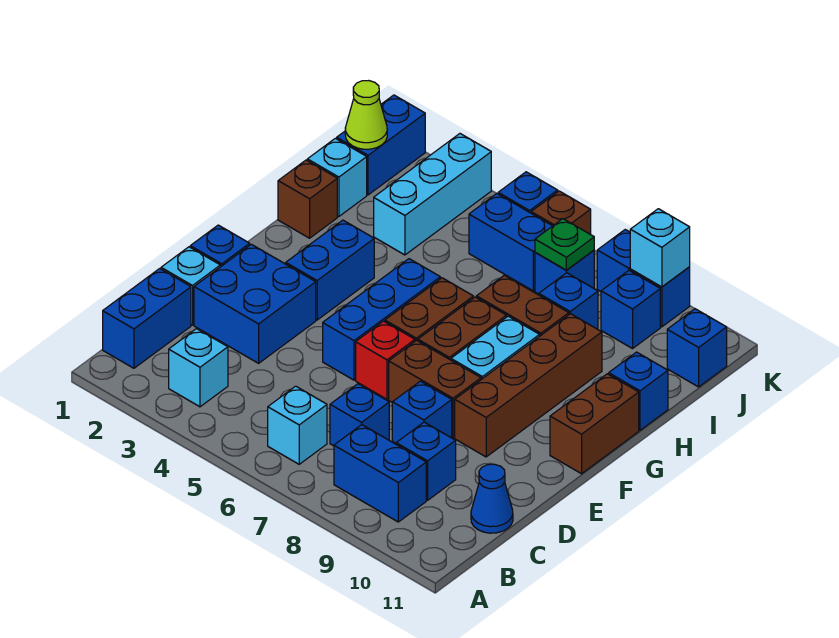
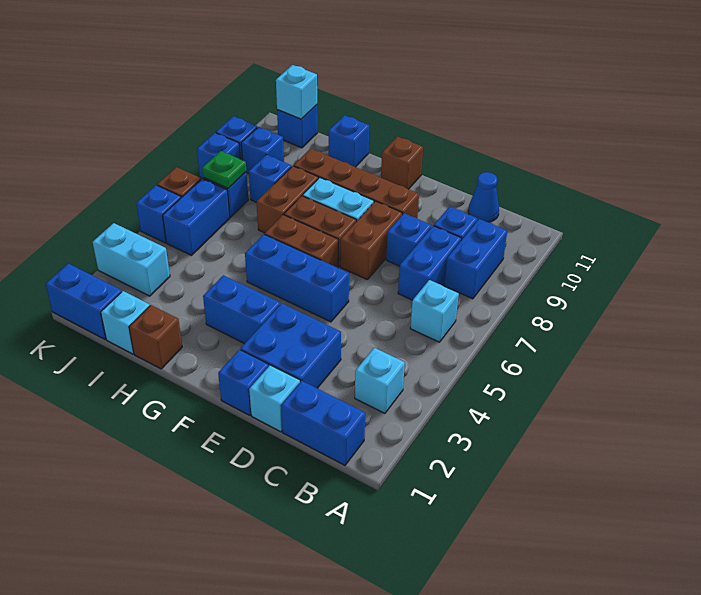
blue 1x1 brick [330,384,389,446] -> blue 1x2 brick [398,226,461,300]
red 1x1 brick [356,321,415,399] -> none
brown 1x2 brick [550,374,639,474] -> brown 1x1 brick [381,136,423,189]
cyan 1x3 brick [374,134,491,255] -> cyan 1x2 brick [93,223,170,296]
lime 1x1 cone [345,81,387,149] -> none
cyan 1x1 brick [630,209,690,287] -> cyan 1x1 brick moved to [276,65,317,119]

